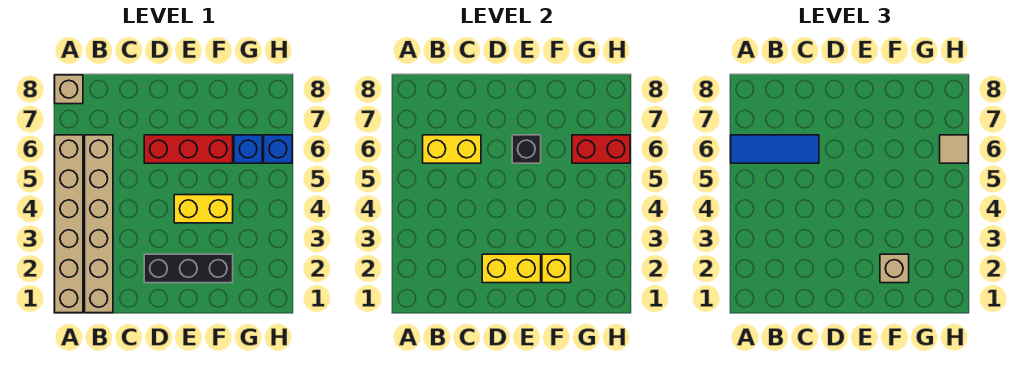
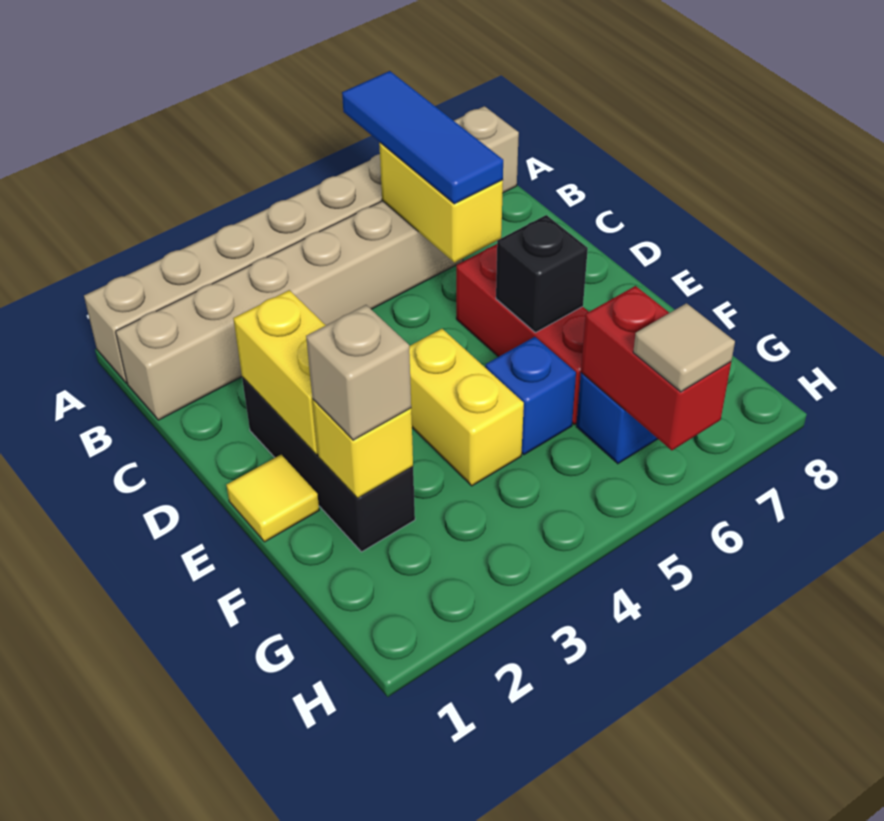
none -> yellow 1x1 tile [226,455,319,542]
blue 1x1 brick [264,135,292,163] -> blue 1x1 brick moved to [485,337,576,455]

